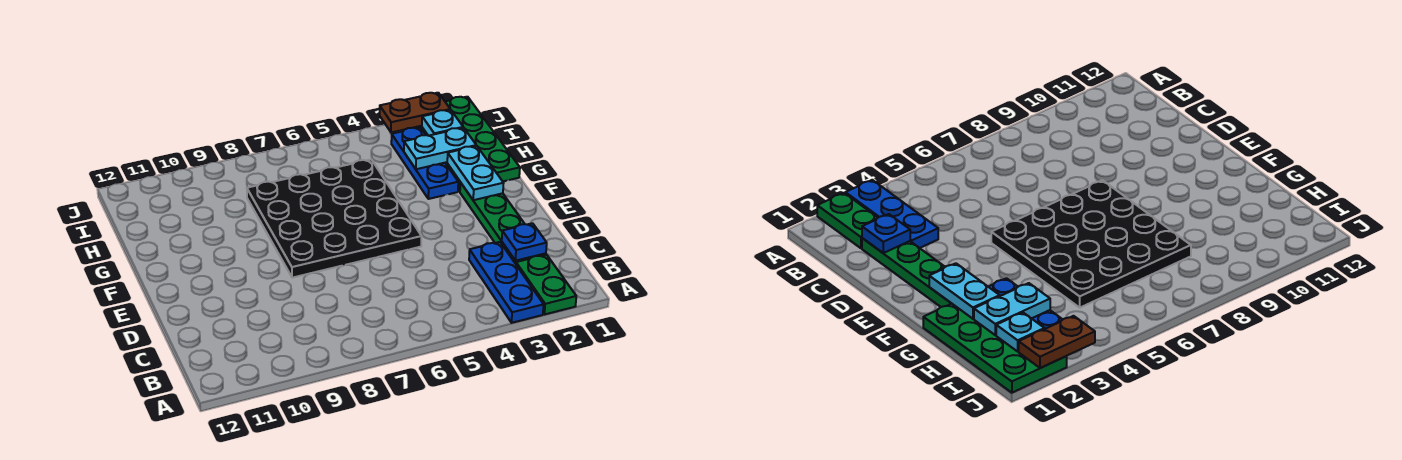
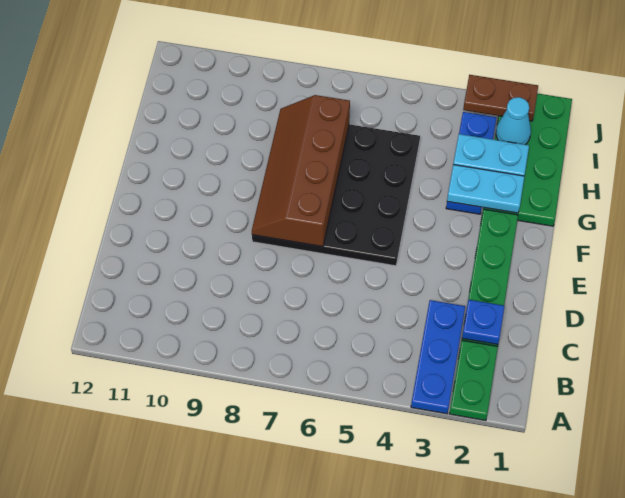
none -> brown 2x4 slope [252,95,350,247]
cyan 1x2 plate [447,146,504,200] -> cyan 1x2 plate turned to [447,165,524,213]
cyan 1x1 plate [422,110,463,136] -> cyan 1x1 cone [496,97,531,145]

